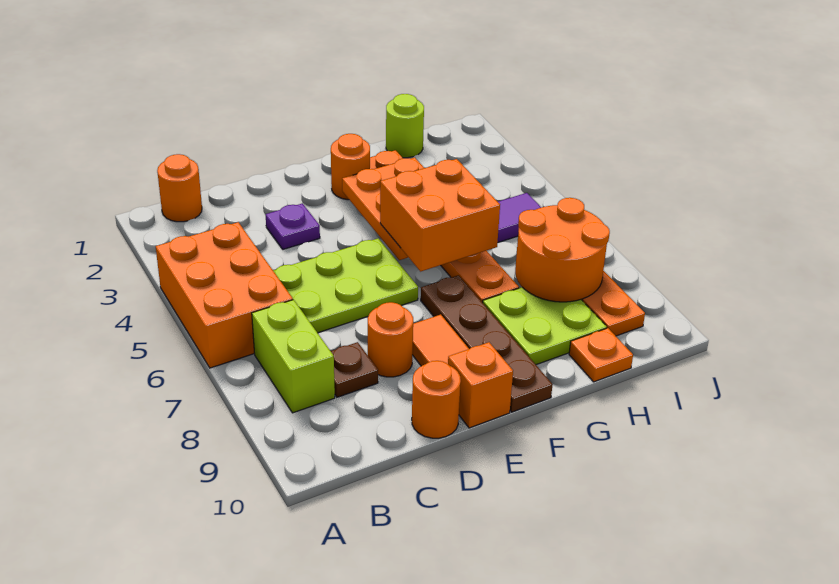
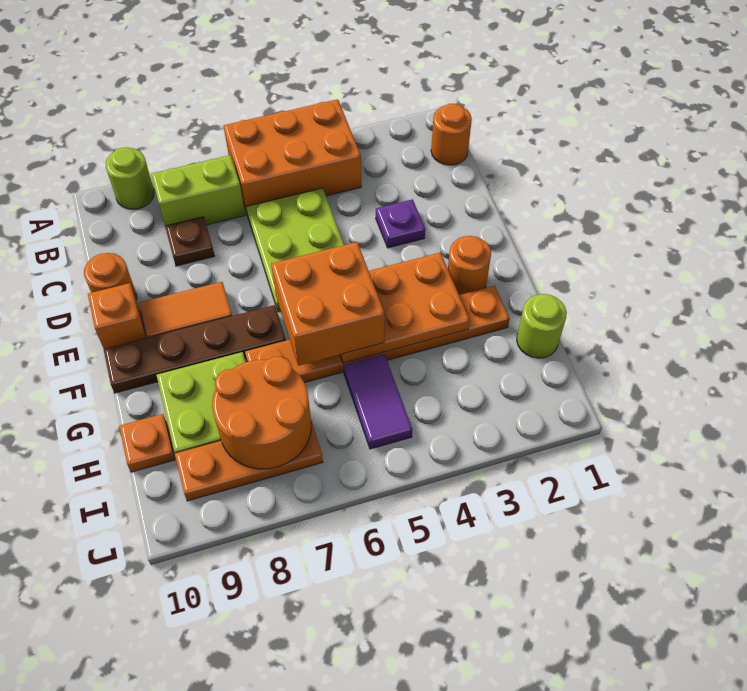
none -> lime 1x1 round brick [106,147,154,209]
orange 1x1 round brick [368,302,413,377] -> none

